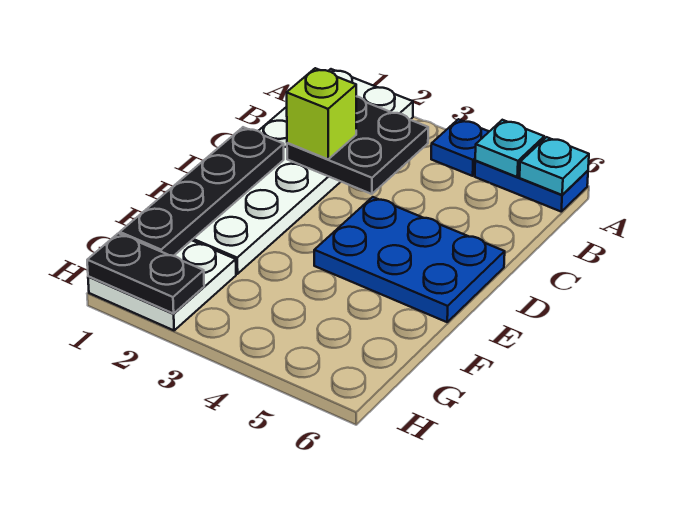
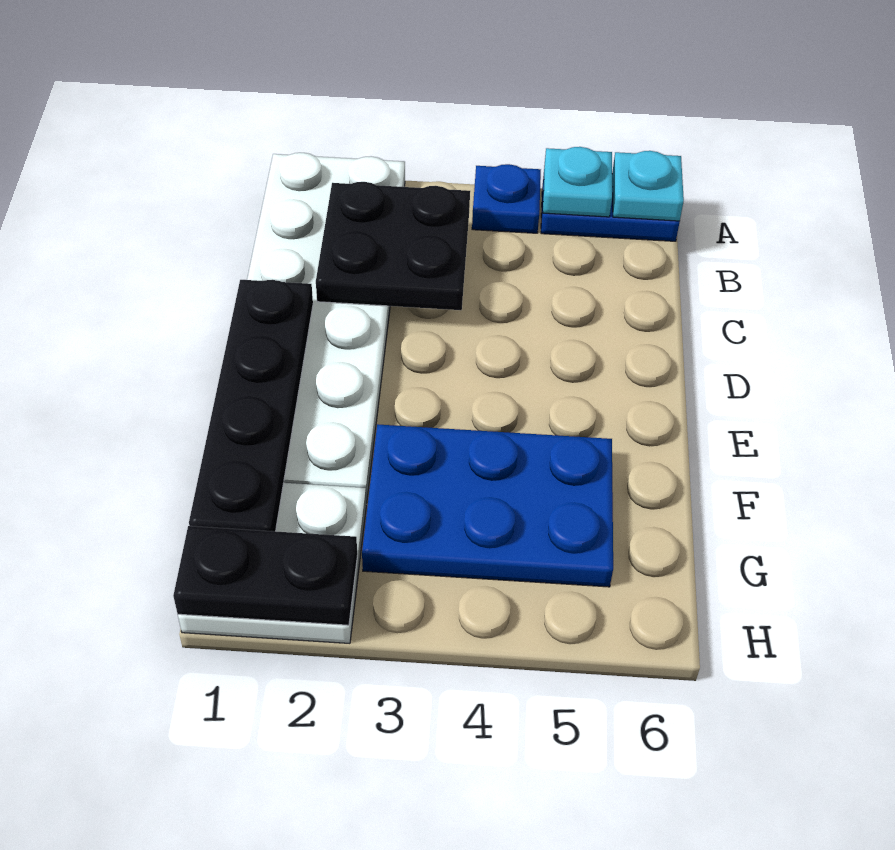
lime 1x1 brick [287,68,356,159] -> none
blue 2x3 plate [314,197,505,322] -> blue 2x3 plate moved to [362,424,613,587]

